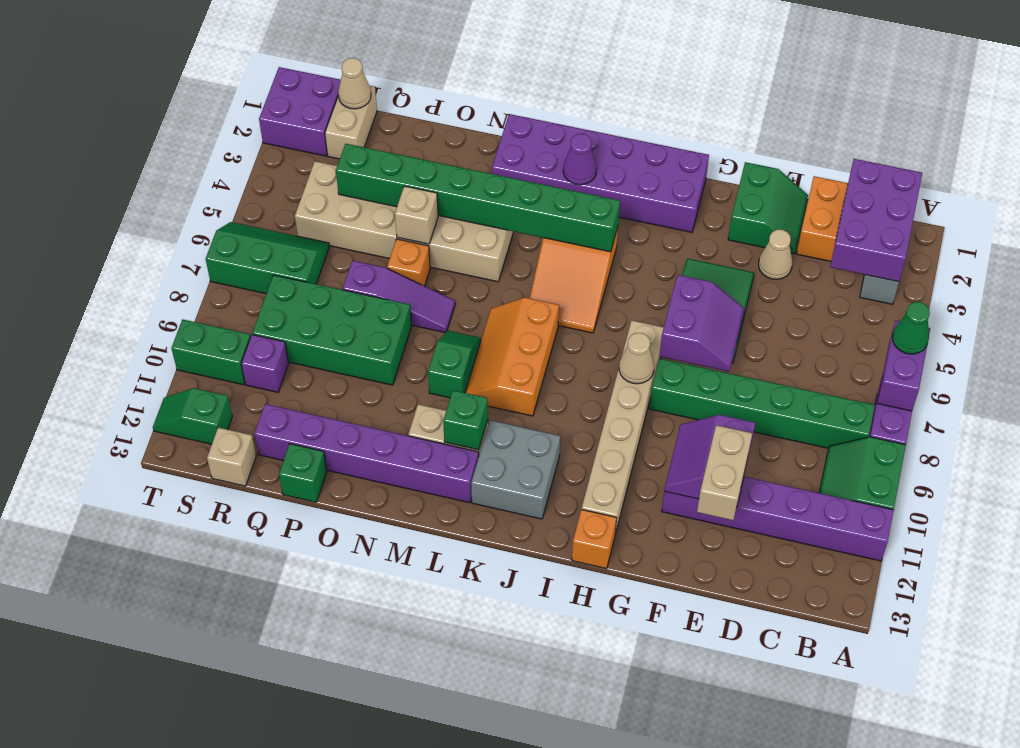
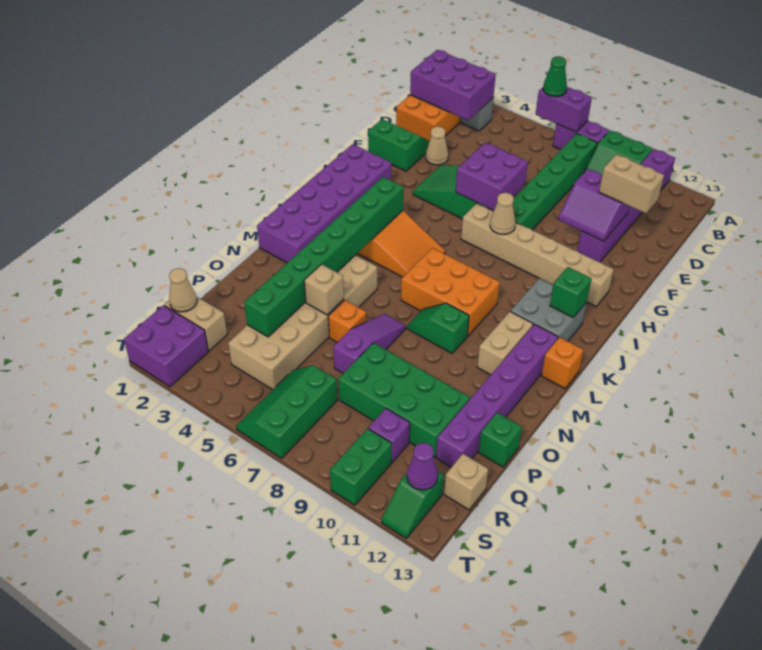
purple 2x2 slope [660,275,744,372] -> purple 2x2 brick [456,142,528,210]
orange 1x1 brick [572,509,617,569] -> orange 1x1 brick moved to [541,337,583,389]
purple 1x1 cone [563,134,597,185] -> purple 1x1 cone moved to [407,443,438,490]
orange 2x3 slope [466,298,559,416] -> orange 2x3 brick [401,248,500,336]
green 1x1 brick [443,390,488,450] -> green 1x1 brick moved to [550,267,592,317]
green 2x4 brick [252,275,412,385] -> green 2x4 brick turned to [338,343,470,457]

